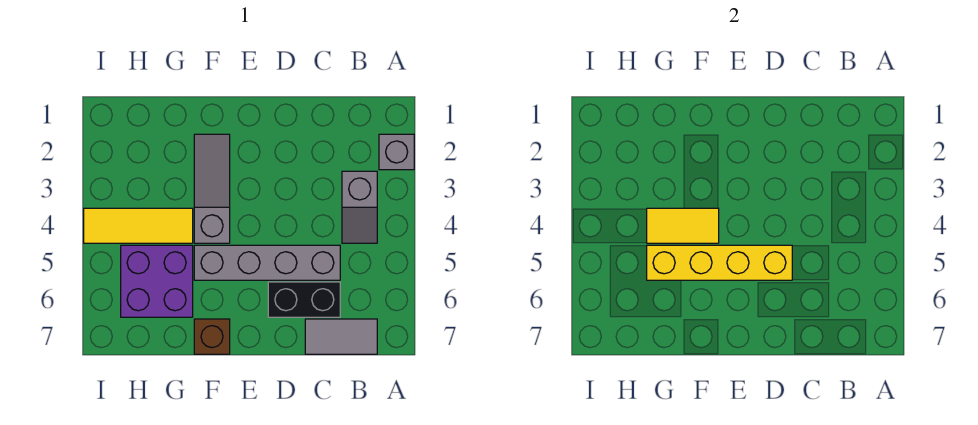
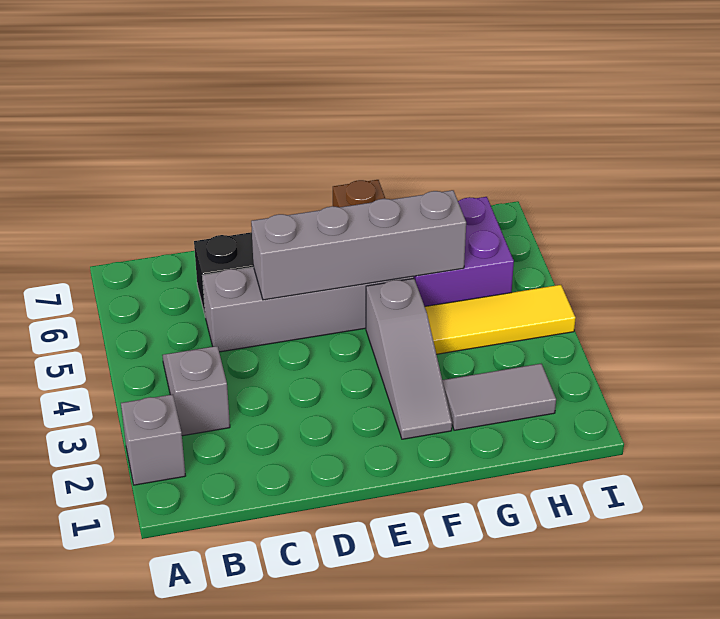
grey 1x2 tile [305,319,377,354] -> grey 1x2 tile moved to [442,364,556,430]
yellow 1x4 brick [647,245,792,280] -> grey 1x4 brick [251,190,466,300]
yellow 1x2 tile [647,208,719,243] -> none

